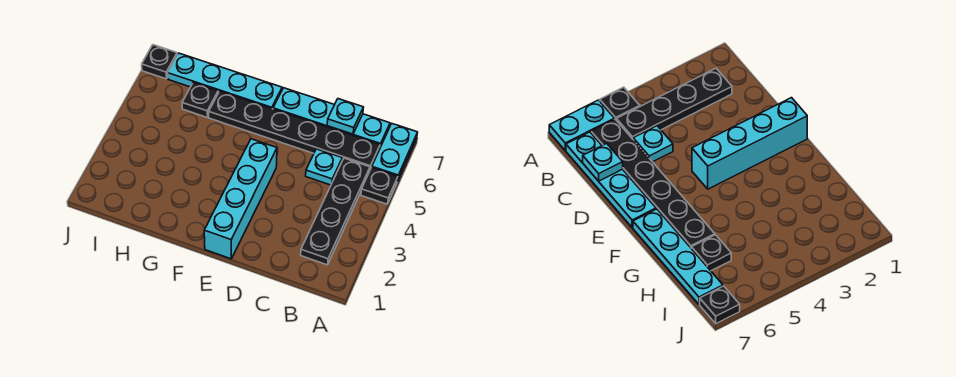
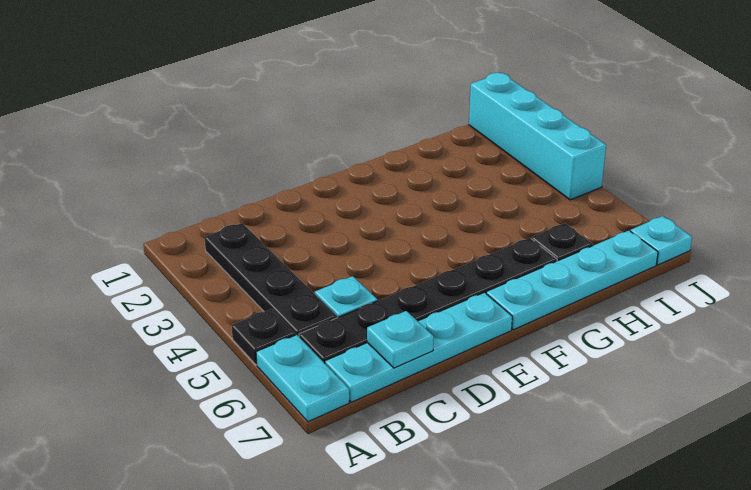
cyan 1x4 brick [204,139,277,259] -> cyan 1x4 brick moved to [469,73,606,200]
black 1x1 plate [142,45,177,79] -> cyan 1x1 plate [631,216,692,265]

